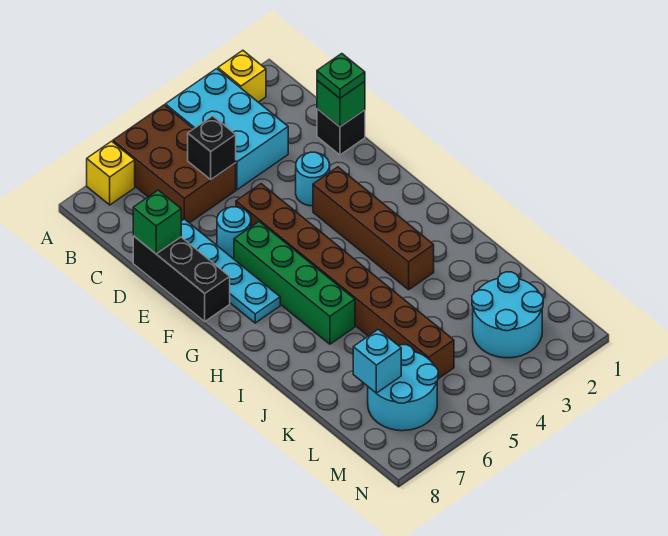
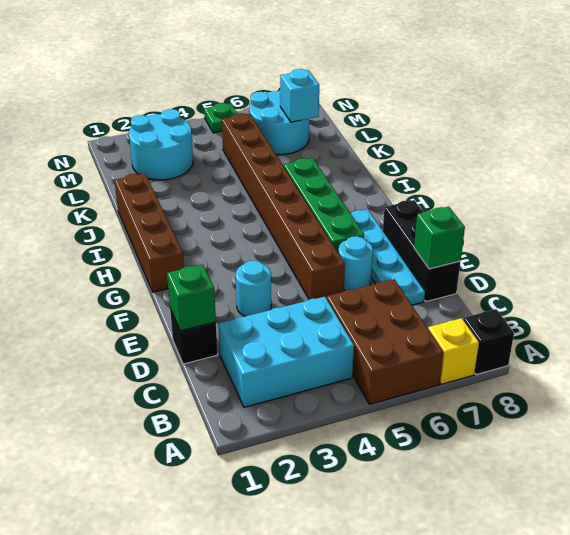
yellow 1x1 brick [218,50,266,102] -> none
cyan 2x3 brick [165,69,288,190] -> cyan 2x3 brick turned to [218,297,354,407]
black 1x1 brick [188,116,236,179] -> black 1x1 brick moved to [463,309,514,375]
green 1x1 plate [317,54,365,98] -> green 1x1 plate moved to [204,103,238,133]
brown 1x4 brick [313,167,434,290] -> brown 1x4 brick moved to [114,173,184,292]

